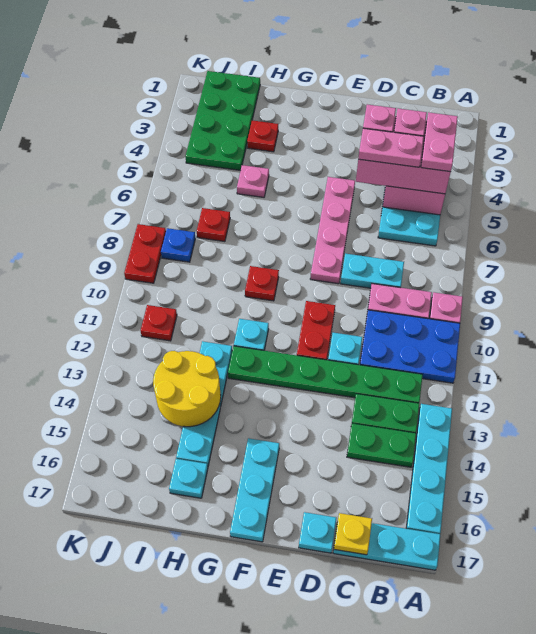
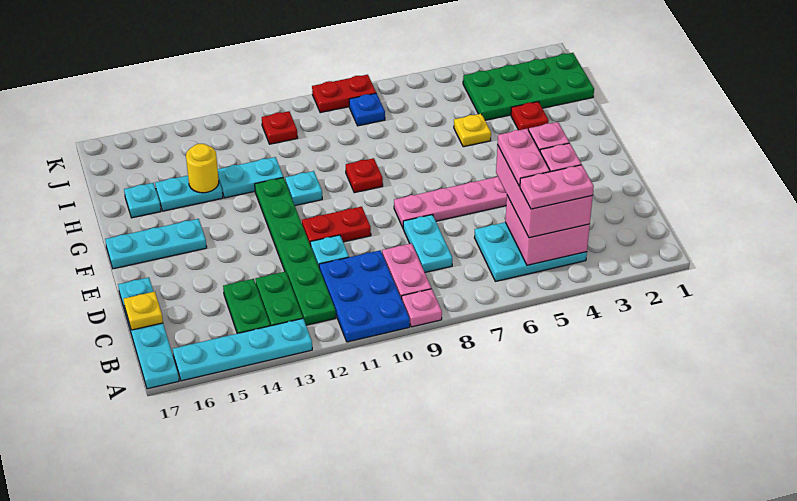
pink 1x1 plate [237,165,269,197] -> yellow 1x1 plate [454,114,491,147]
yellow 2x2 round brick [153,351,221,427] -> yellow 1x1 round brick [186,144,219,193]
red 1x1 plate [197,208,230,242] -> none

